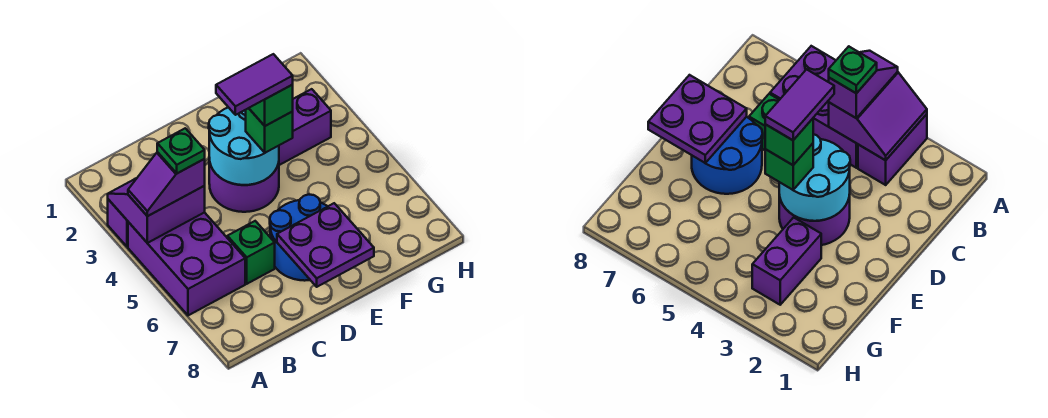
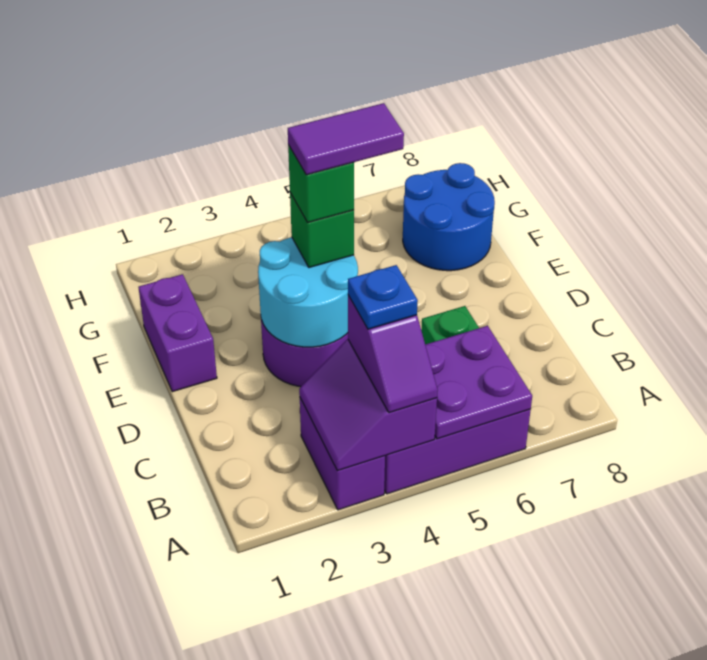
green 1x1 plate [157,128,205,173] -> blue 1x1 plate [348,265,418,329]
purple 1x2 tile [216,54,293,115] -> purple 1x2 tile turned to [288,103,404,175]
blue 2x2 round brick [270,195,328,281] -> blue 2x2 round brick moved to [403,163,495,271]
purple 2x2 plate [277,203,374,287] -> purple 2x2 plate moved to [425,326,532,439]
purple 1x2 brick [279,89,331,165] -> purple 1x2 brick moved to [139,274,217,392]

